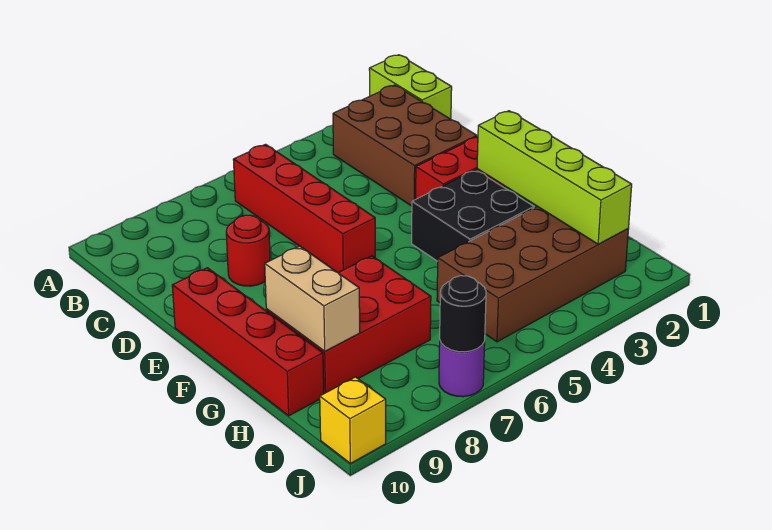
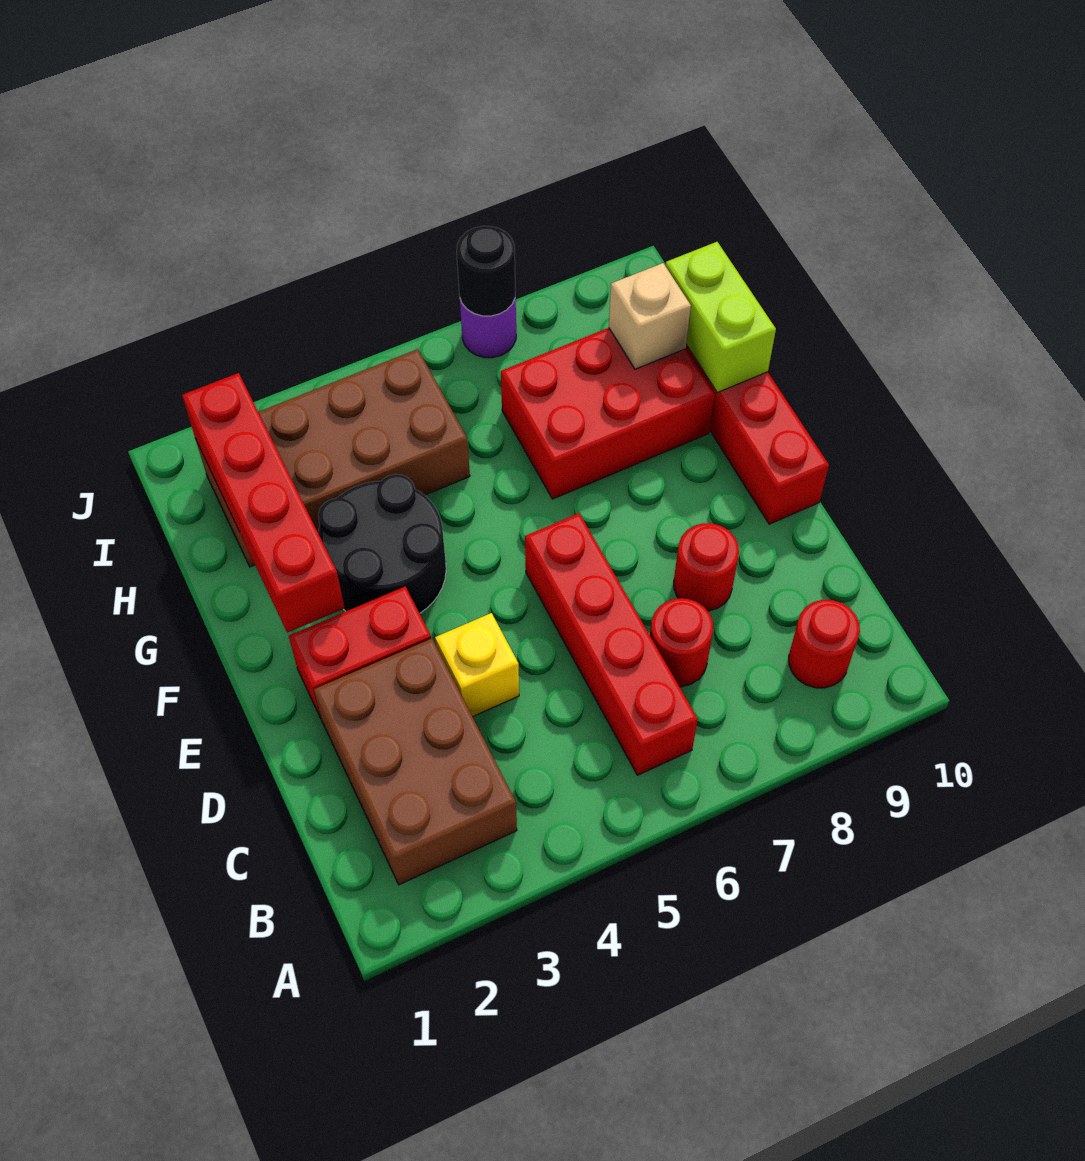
lime 1x2 brick [369,55,452,119] -> lime 1x2 brick moved to [666,242,776,392]
none -> red 1x1 round brick [789,600,860,688]
none -> red 1x1 round brick [650,598,713,687]
lime 1x4 brick [477,111,632,244] -> red 1x4 brick [182,373,344,633]
black 2x2 brick [412,170,534,261] -> black 2x2 round brick [318,474,446,613]
tan 1x2 brick [265,246,360,351] -> tan 1x1 brick [609,263,691,369]
yellow 1x1 brick [320,377,386,463] -> yellow 1x1 brick moved to [435,613,519,717]

